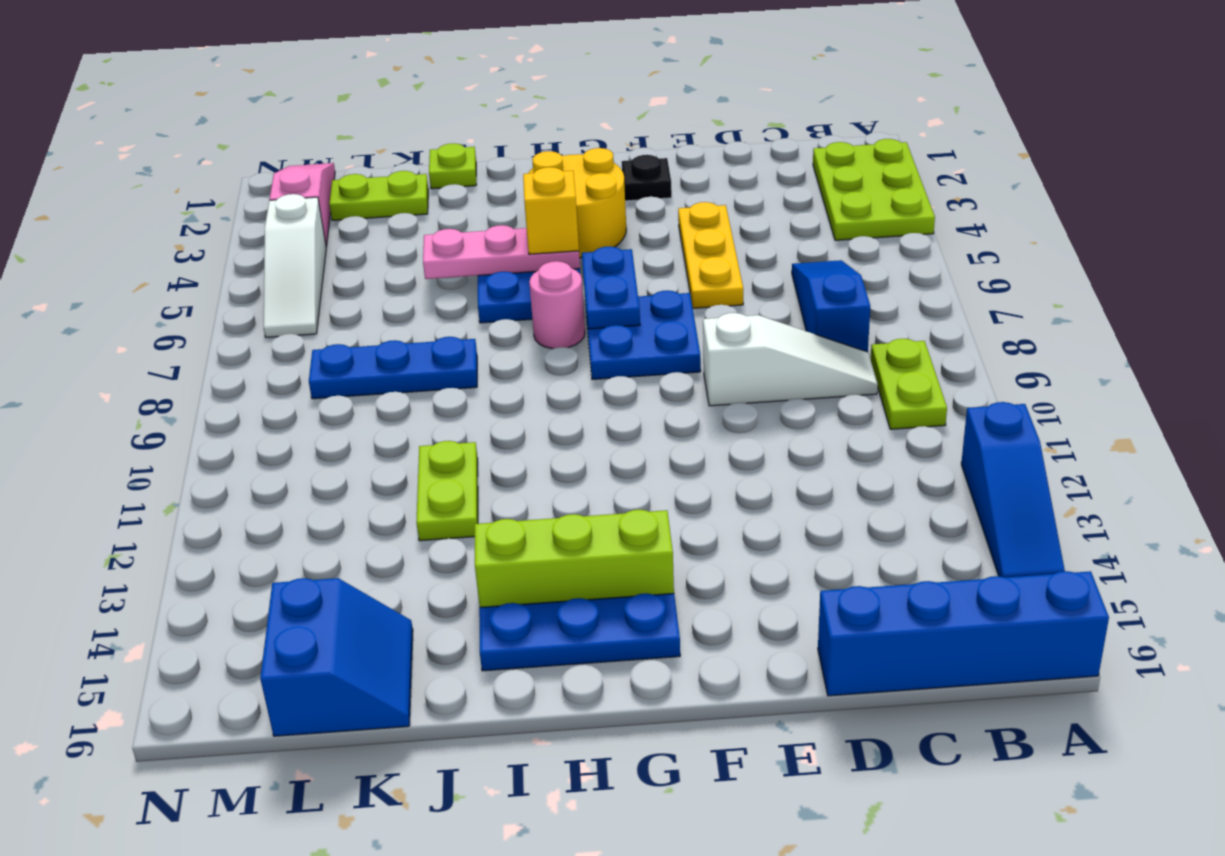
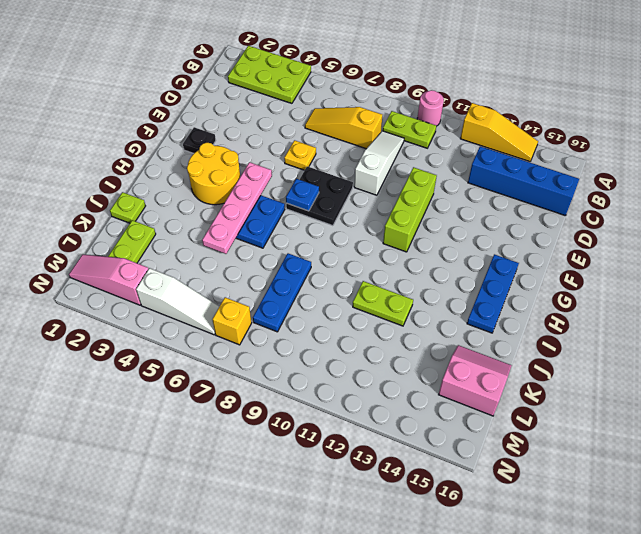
blue 1x3 slope [961,402,1065,578] -> yellow 1x3 slope [460,103,538,162]
blue 1x4 brick [818,571,1109,696] -> blue 1x4 brick turned to [468,146,579,216]
blue 1x3 slope [792,260,870,352] -> yellow 1x3 slope [305,107,382,149]
yellow 1x3 plate [678,202,743,308] -> yellow 1x1 plate [284,140,316,170]
blue 2x2 plate [586,290,701,379] -> black 2x2 plate [286,166,353,226]
blue 1x2 plate [582,247,640,329] -> blue 1x1 plate [286,179,319,211]
lime 1x3 brick [475,510,674,607] -> lime 1x3 brick moved to [383,167,437,252]
pink 1x3 plate [423,225,580,279] -> pink 1x4 plate [202,162,272,254]
yellow 1x1 brick [523,167,579,254] -> yellow 1x1 brick moved to [212,297,252,345]
pink 1x1 round brick [529,261,585,349] -> pink 1x1 round brick moved to [417,90,444,126]
blue 2x2 slope [260,578,413,736] -> pink 2x2 slope [439,345,512,416]

